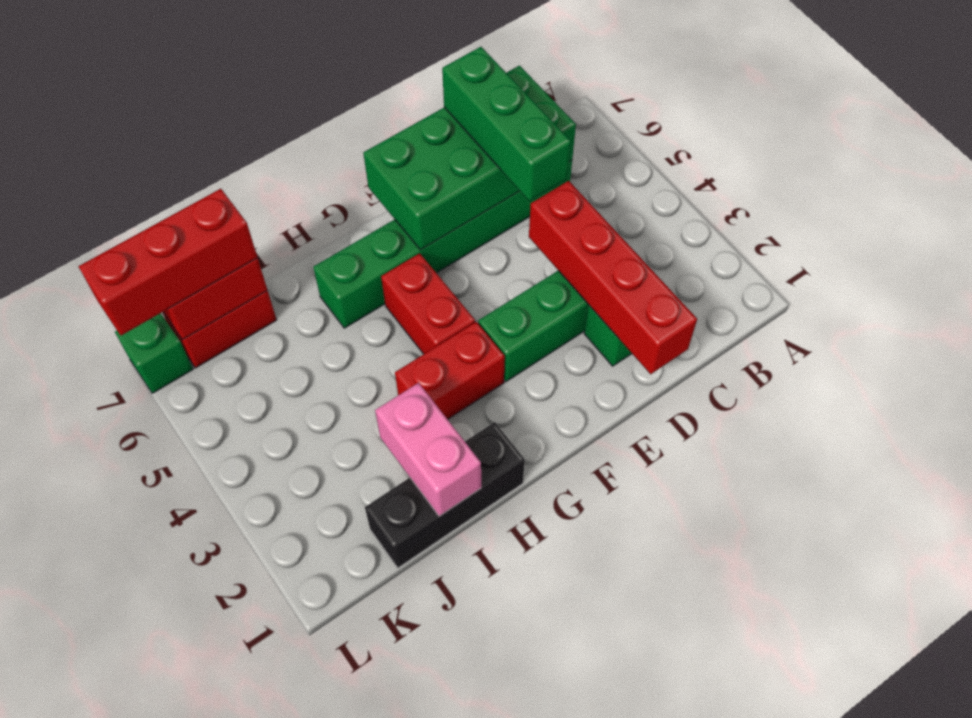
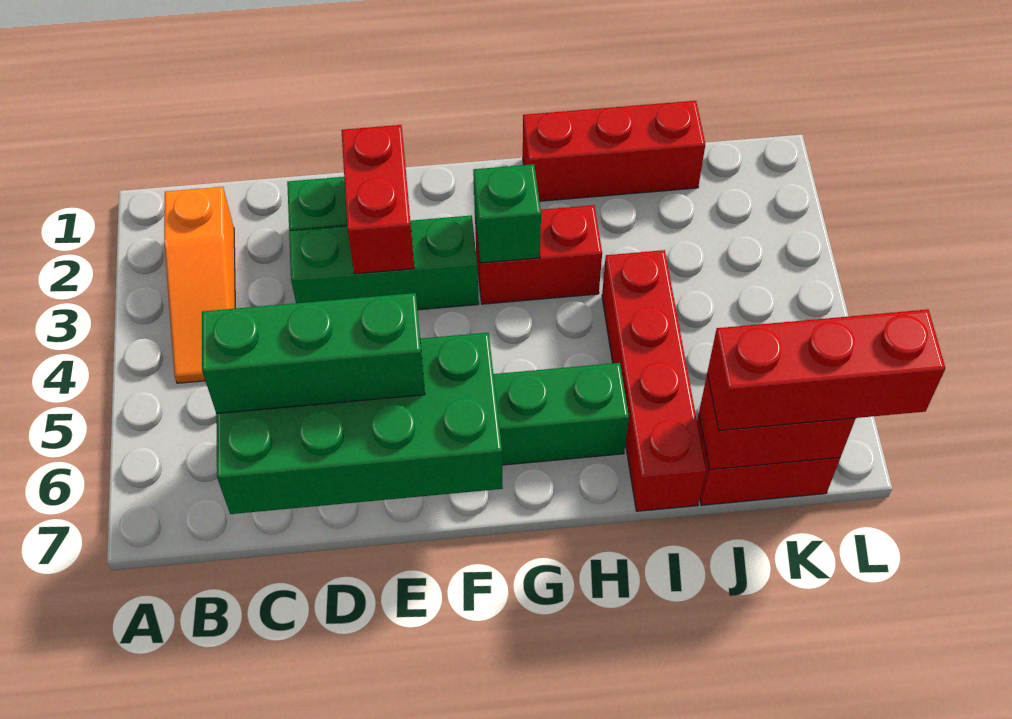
none -> orange 1x3 slope [164,187,235,383]
red 1x4 brick [529,181,697,374] -> red 1x4 brick moved to [602,250,706,511]
green 1x3 brick [442,47,571,201] -> green 1x3 brick turned to [202,293,425,414]
red 1x2 brick [381,253,475,354] -> red 1x2 brick moved to [341,125,414,274]
black 1x3 brick [365,422,525,568] -> red 1x3 brick [523,101,705,201]
pink 1x2 brick [375,383,481,516] -> none
green 1x1 brick [115,313,193,393] -> green 1x1 brick moved to [473,164,541,263]

